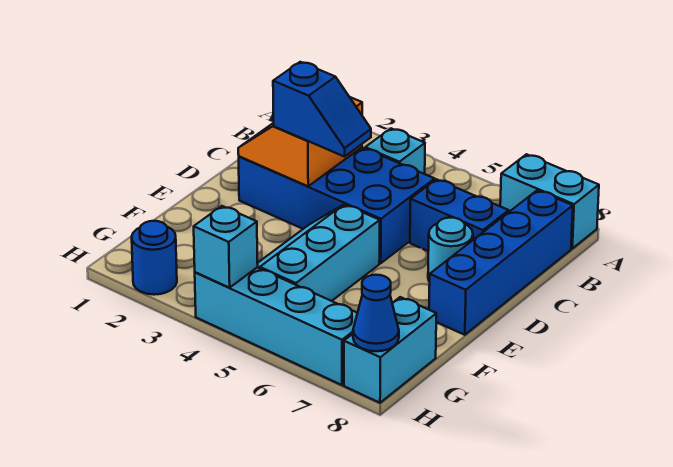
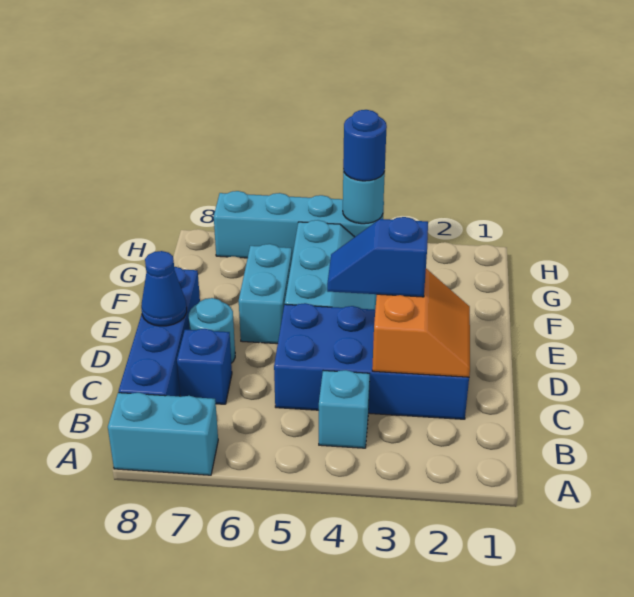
blue 1x2 brick [410,179,509,251] -> blue 1x1 brick [177,329,232,404]
cyan 1x2 brick [344,297,436,403] -> cyan 1x2 brick moved to [239,244,292,344]
blue 1x1 round brick [132,221,177,295] -> blue 1x1 round brick moved to [343,110,387,181]
cyan 1x1 brick [194,206,258,288] -> cyan 1x1 round brick [343,170,385,224]
blue 1x1 cone [353,275,399,351] -> blue 1x1 cone moved to [141,251,187,326]

